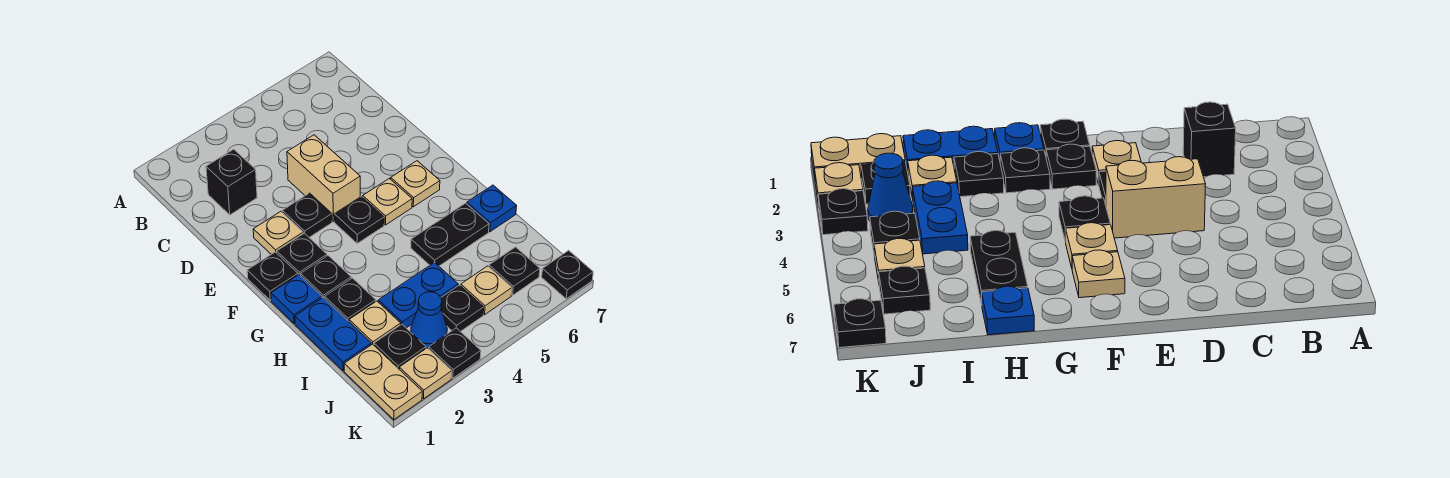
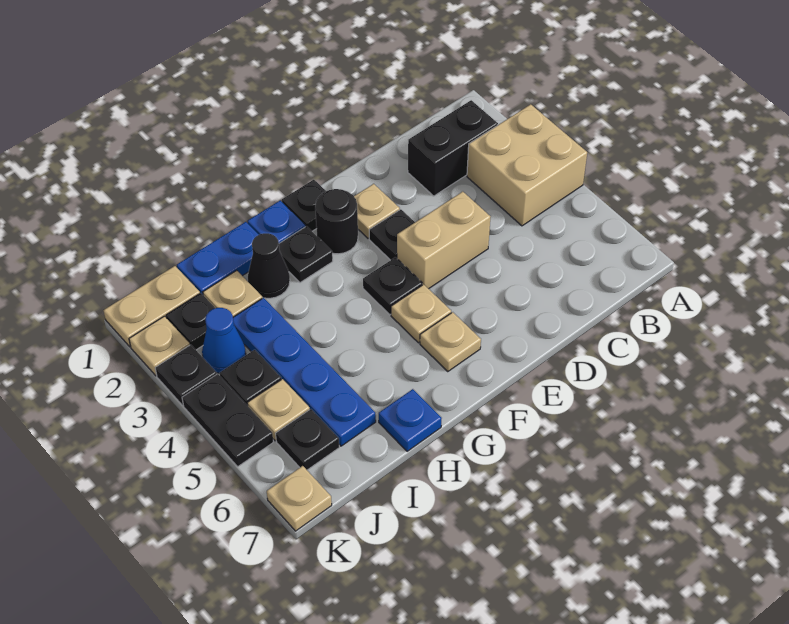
none -> tan 2x2 brick [467,104,587,226]
black 1x1 brick [206,149,257,215] -> black 1x2 brick [408,100,498,196]
black 1x1 plate [277,233,327,276] -> black 1x1 round brick [315,189,358,254]
black 1x1 plate [325,278,376,321] -> black 1x1 cone [248,233,290,298]
black 1x2 plate [411,203,489,266] -> black 1x2 plate moved to [182,374,273,466]
blue 1x2 plate [378,262,458,328] -> blue 1x4 plate [233,298,376,446]
black 1x1 plate [542,250,593,299] -> tan 1x1 plate [267,466,332,531]

